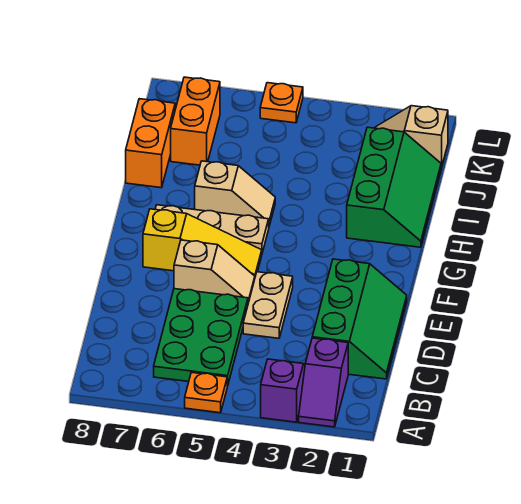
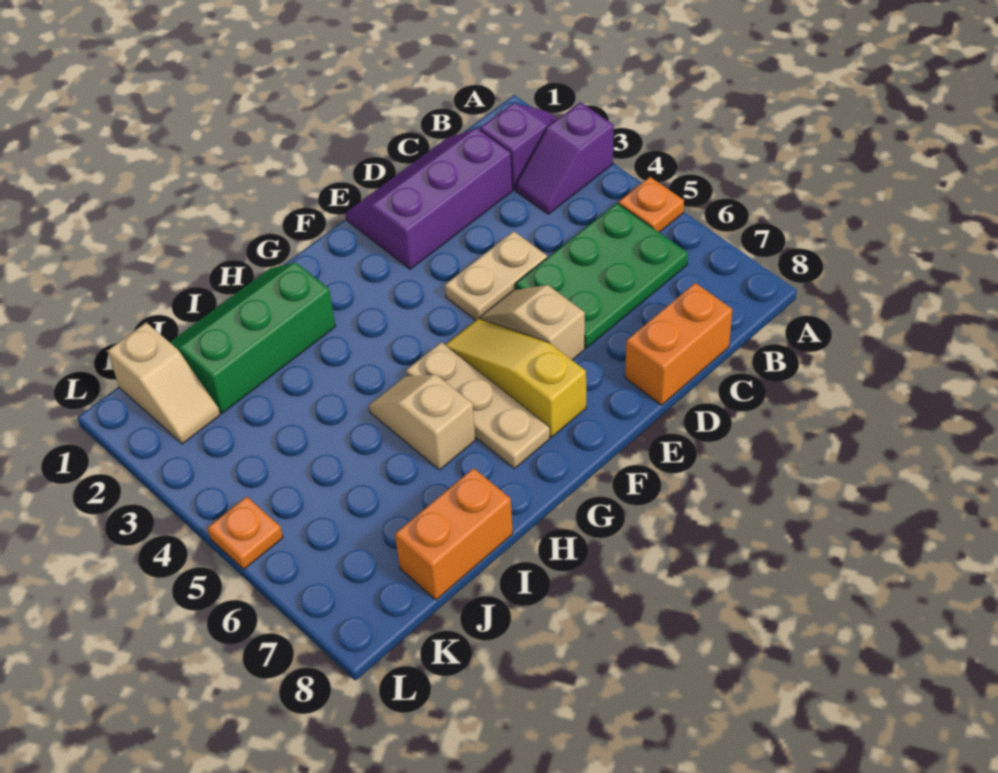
green 2x3 slope [312,259,407,379] -> purple 2x3 slope [345,128,513,269]
orange 1x2 brick [171,77,220,165] -> orange 1x2 brick moved to [625,283,732,405]

